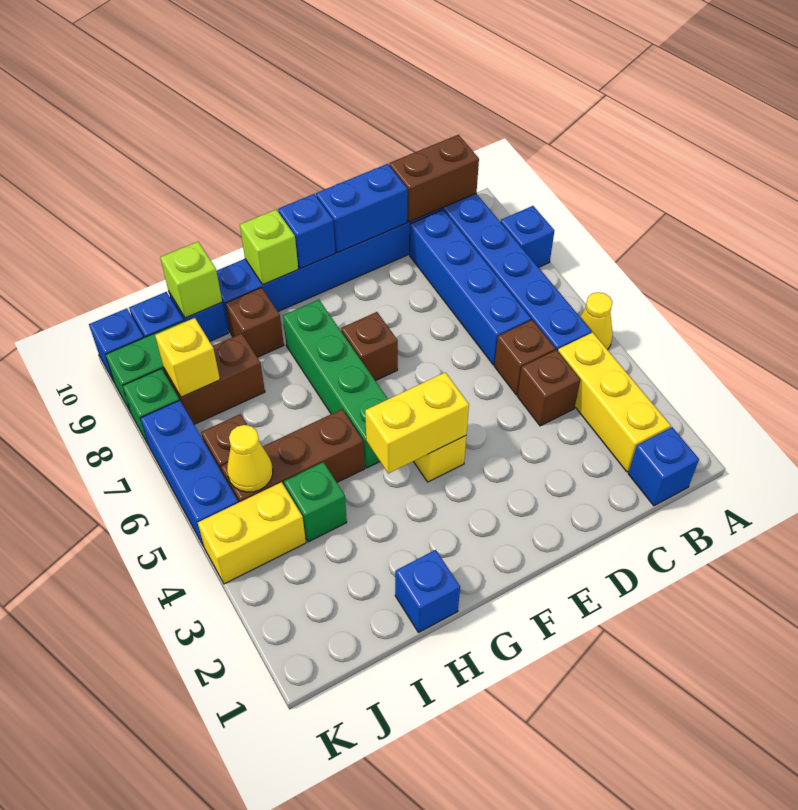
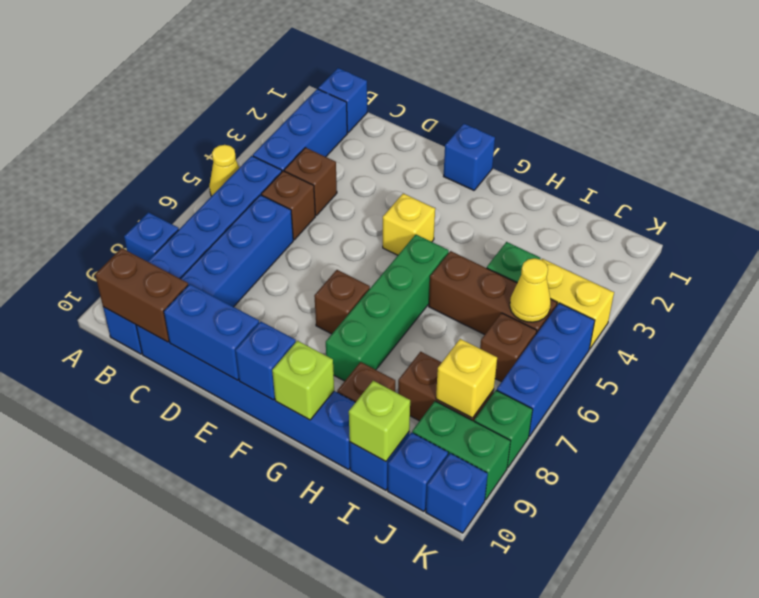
yellow 1x3 brick [558,332,671,472] -> blue 1x3 brick [253,89,347,171]
yellow 1x2 brick [365,372,469,473] -> none
blue 1x1 brick [395,550,460,633] -> blue 1x1 brick moved to [444,124,495,190]

